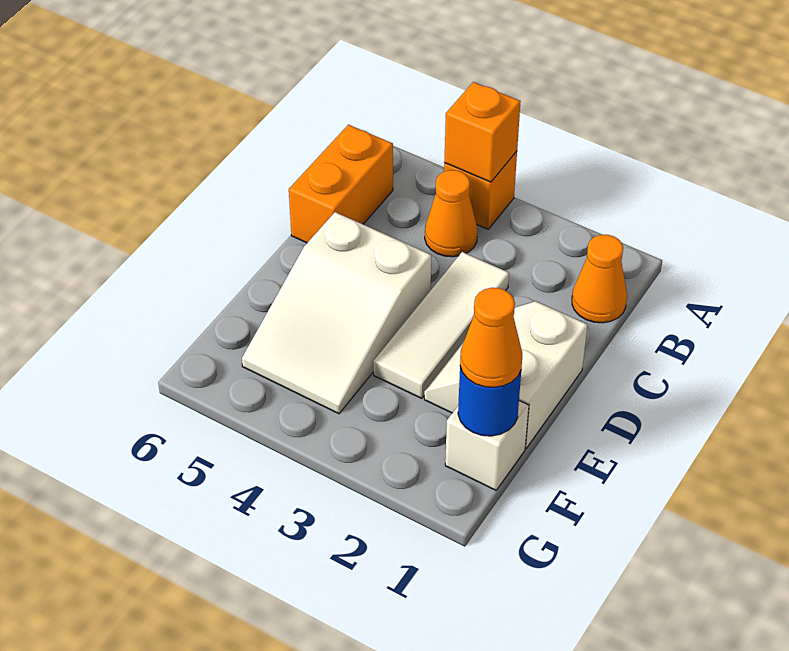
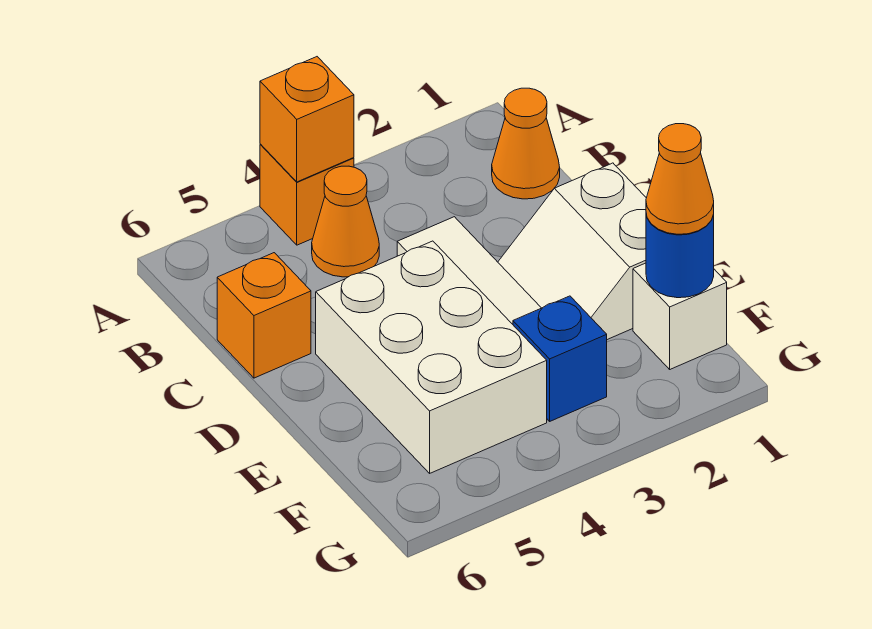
orange 1x2 brick [289,125,393,243] -> orange 1x1 brick [217,253,311,378]
white 2x3 slope [242,212,431,414] -> white 2x3 brick [316,241,547,473]
none -> blue 1x1 brick [513,296,607,421]

